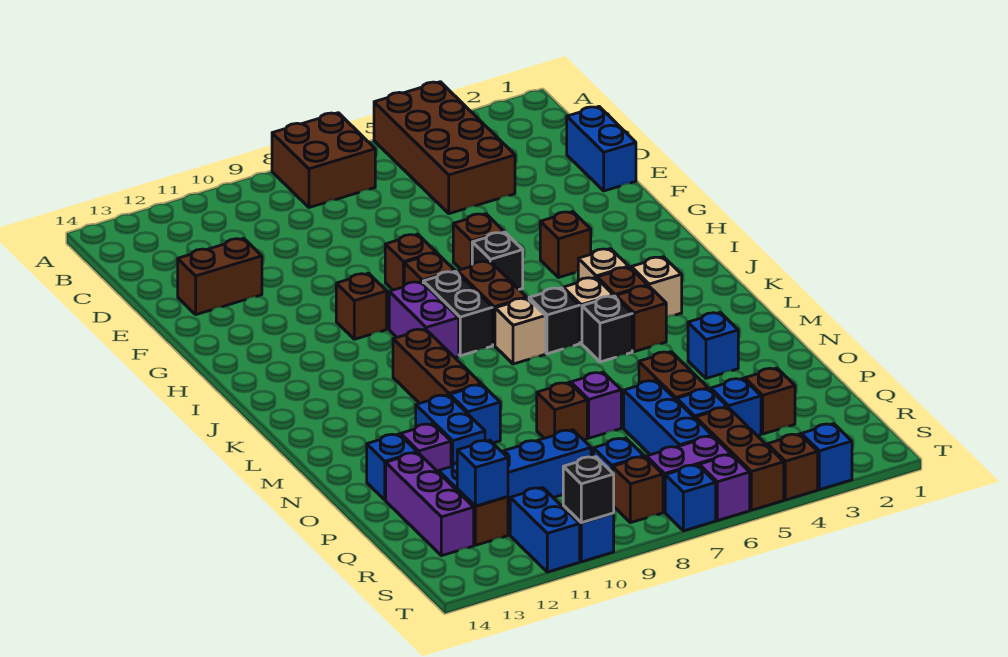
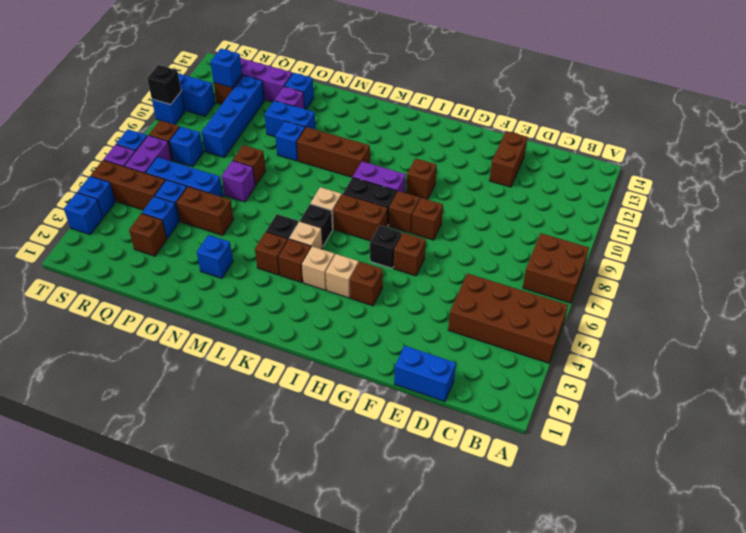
tan 1x1 brick [631,257,682,317] -> tan 1x1 brick moved to [326,254,359,298]
brown 1x1 brick [767,434,818,500] -> blue 1x1 brick [77,176,115,218]

